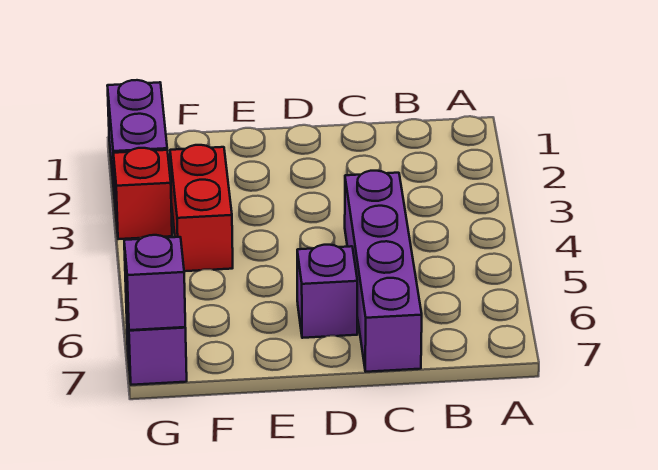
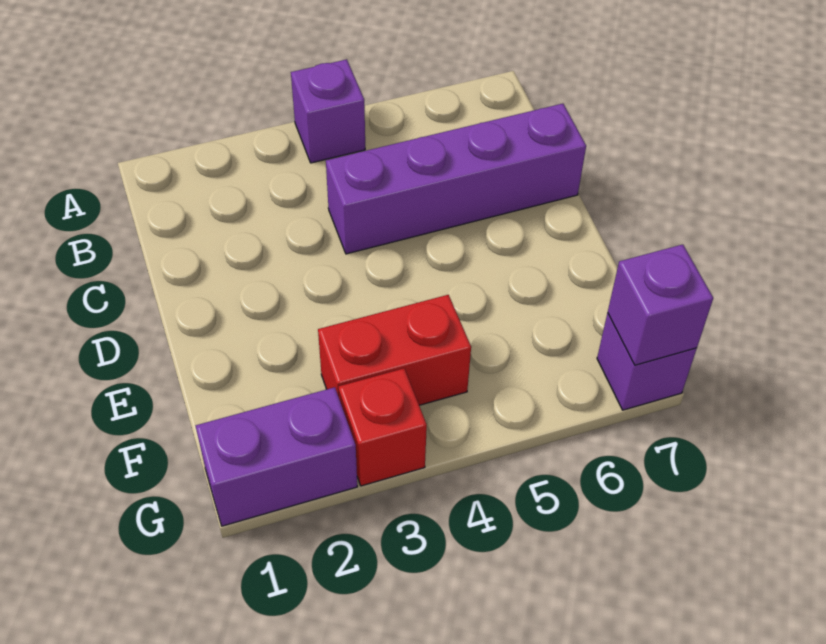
purple 1x1 brick [297,245,357,338] -> purple 1x1 brick moved to [291,59,365,163]

